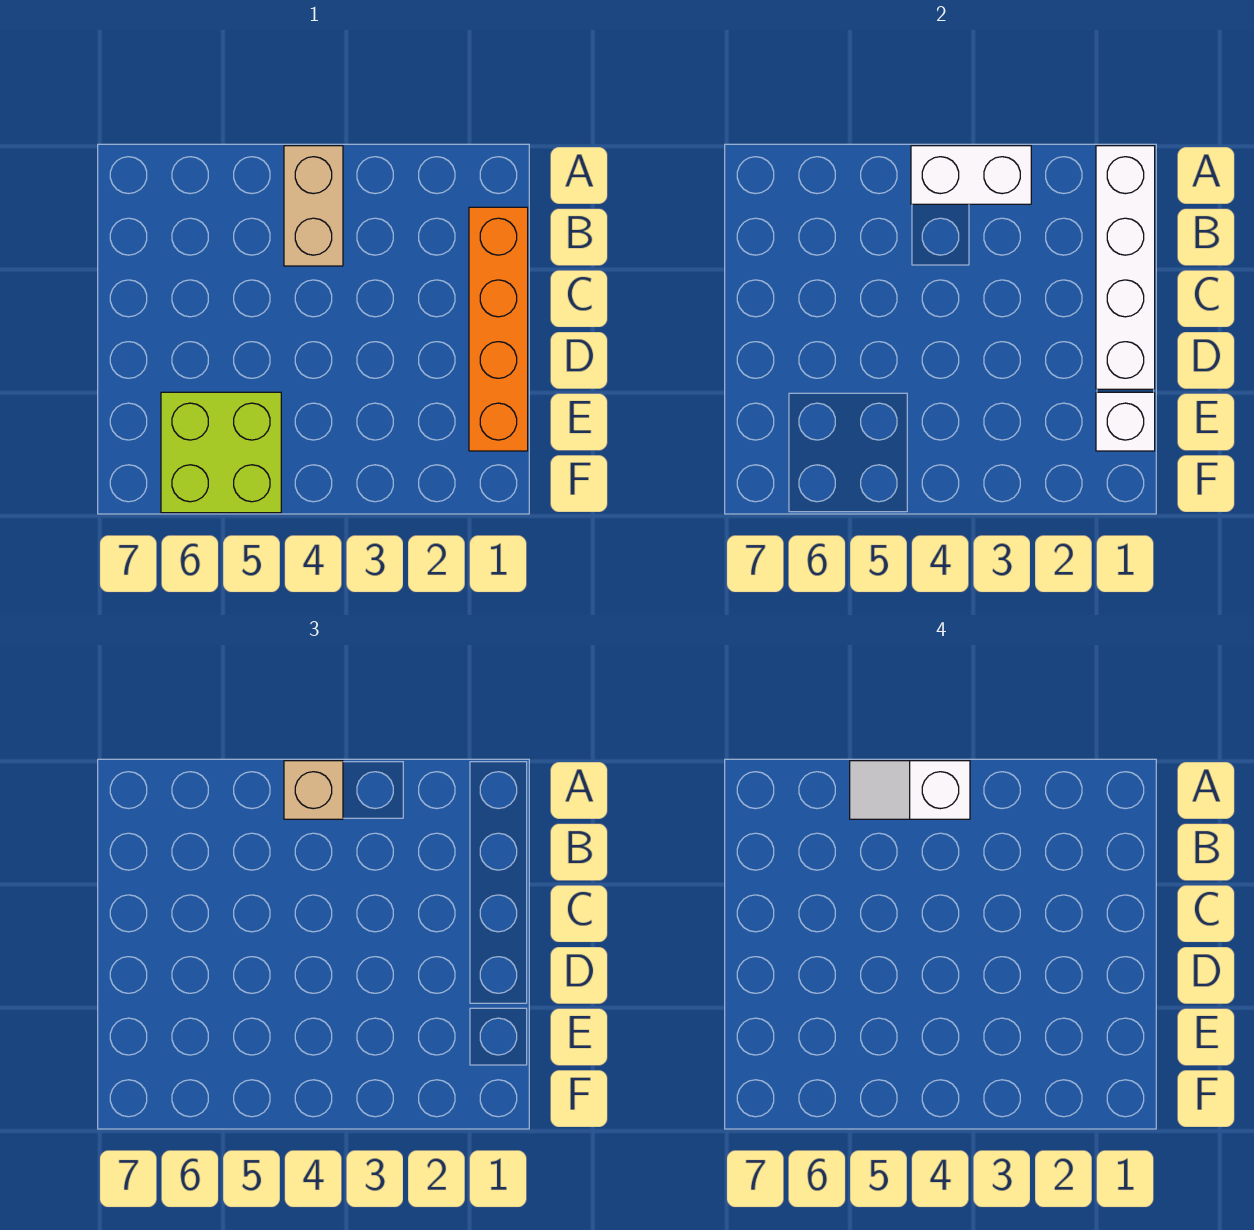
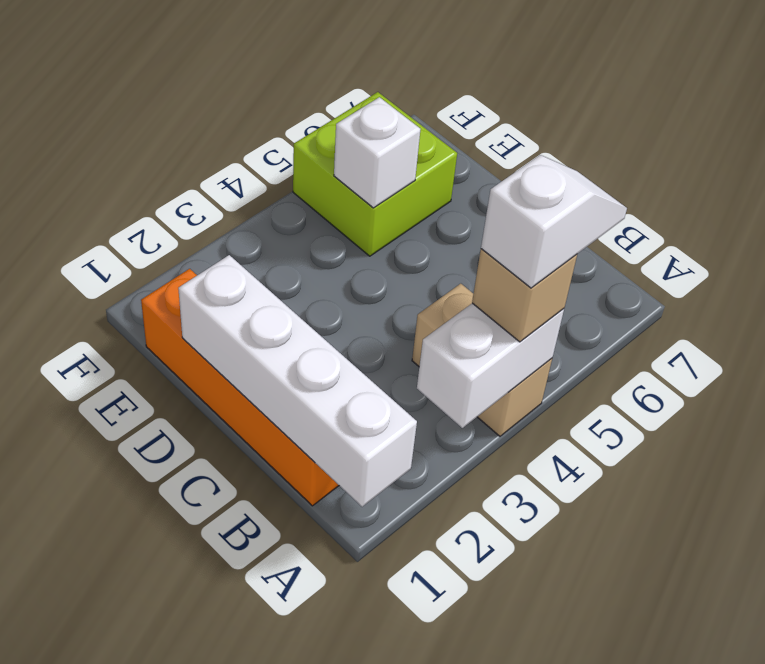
white 1x1 brick [1096,392,1155,451] -> white 1x1 brick moved to [334,97,421,208]

